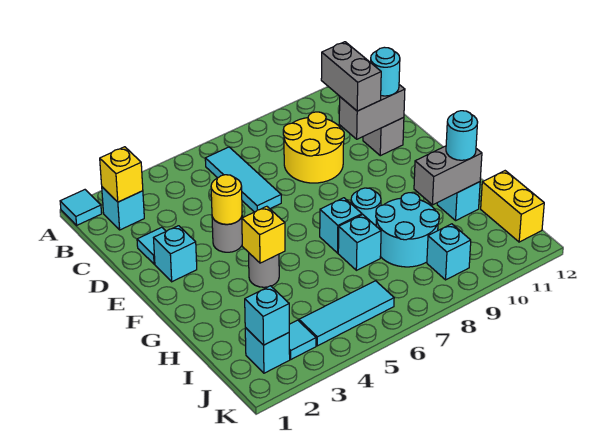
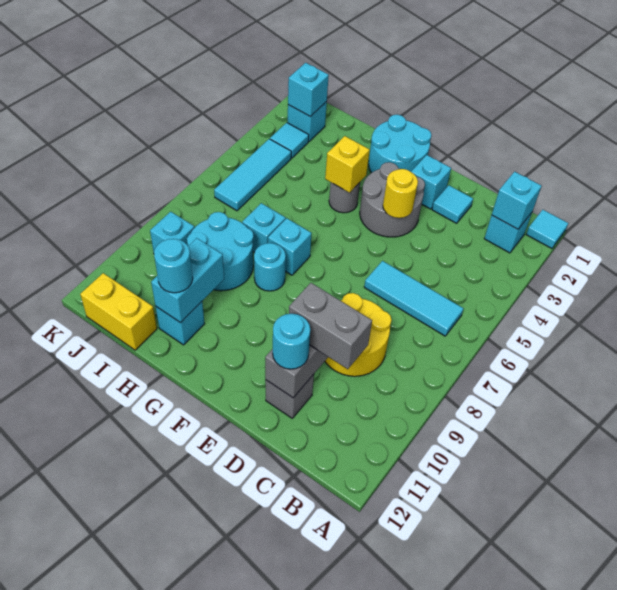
yellow 1x1 brick [100,147,143,202] -> cyan 1x1 brick [492,172,542,229]
grey 1x1 round brick [212,217,242,252] -> grey 2x2 round brick [360,162,425,237]
none -> cyan 2x2 round brick [369,115,431,173]
grey 1x2 brick [414,146,482,205] -> cyan 1x2 brick [151,238,224,323]

